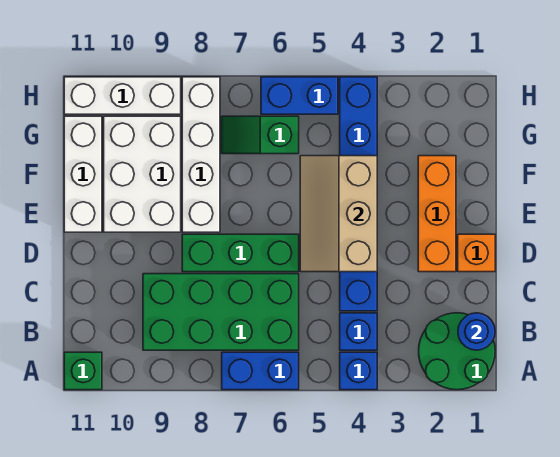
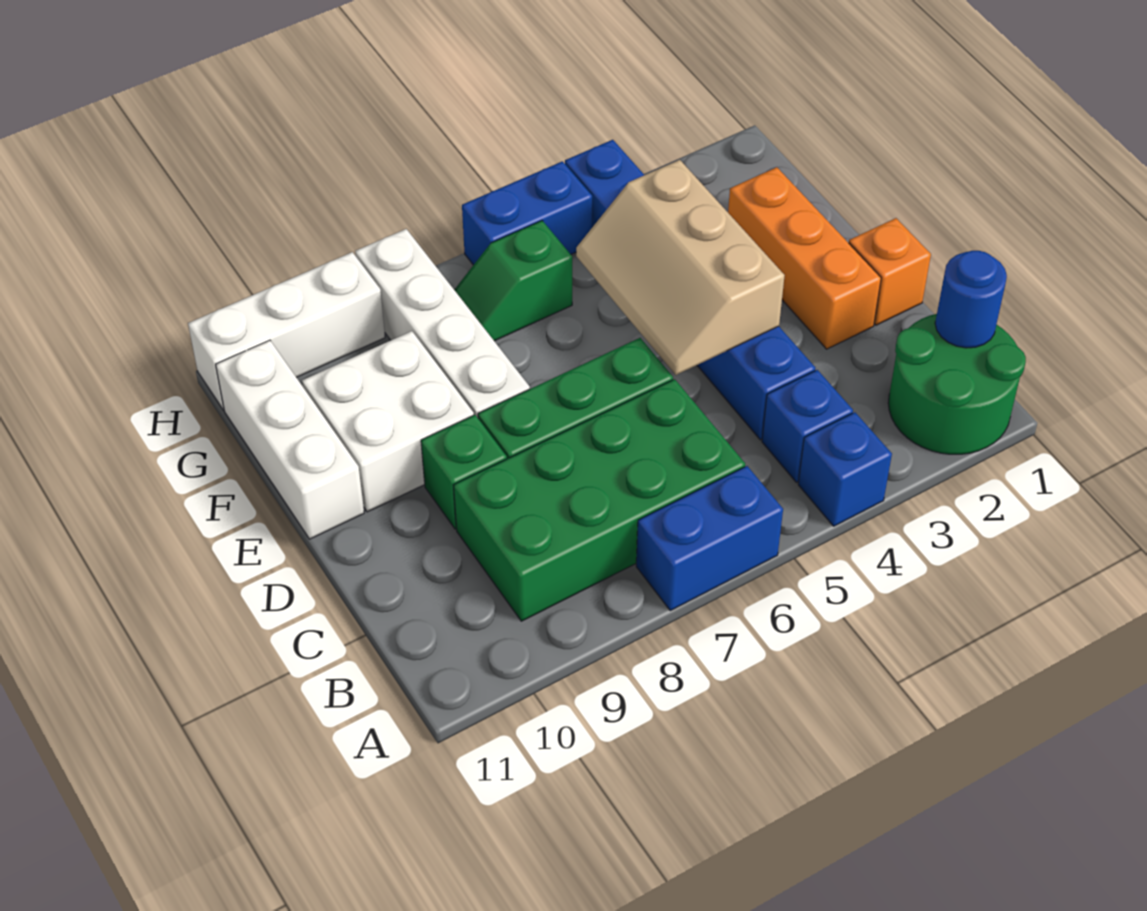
green 1x1 brick [64,352,102,390] -> green 1x1 brick moved to [421,415,507,529]
white 2x3 brick [104,116,181,232] -> white 2x2 brick [302,331,474,512]

